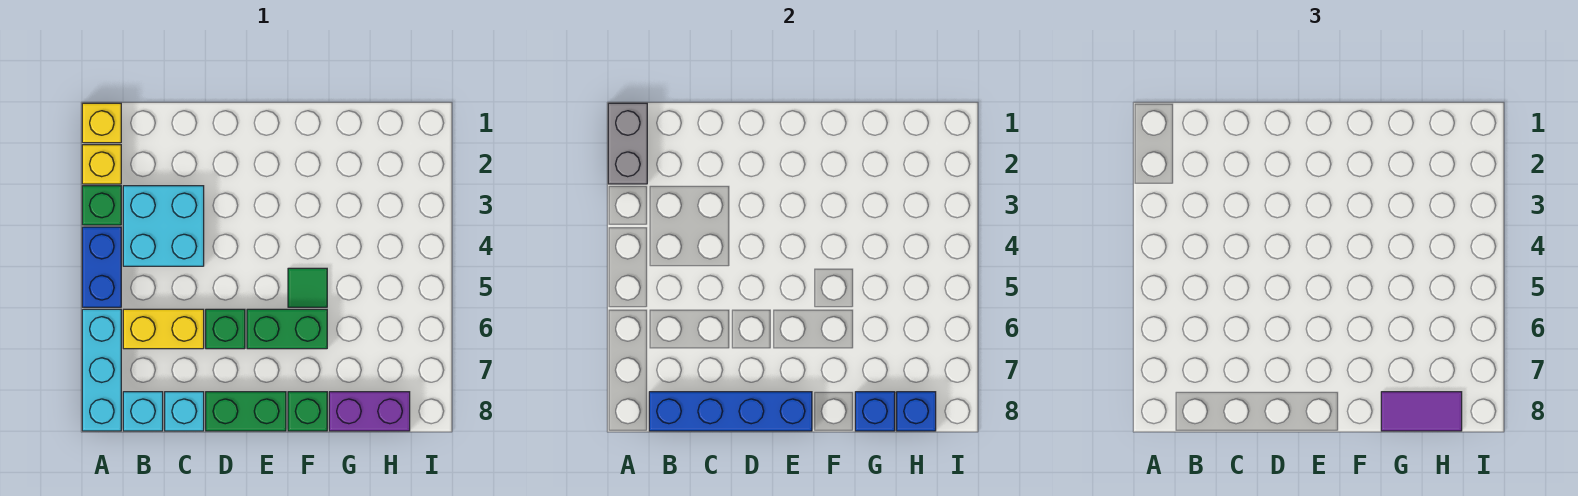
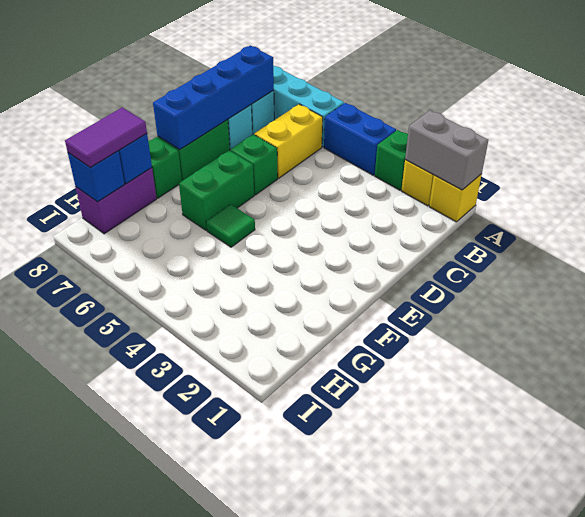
cyan 2x2 brick [123,186,204,266] -> none

